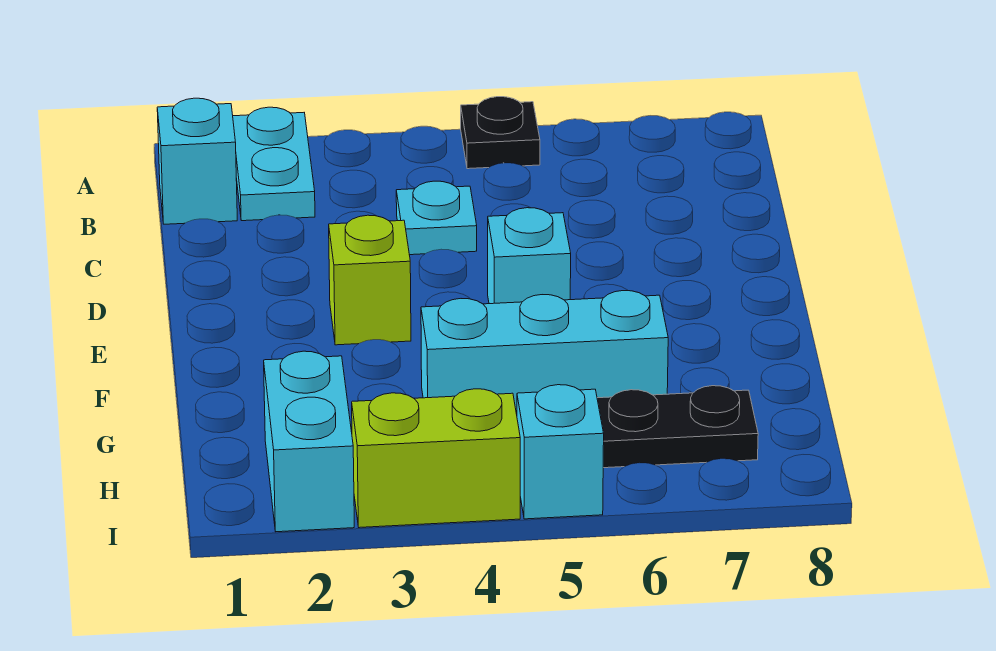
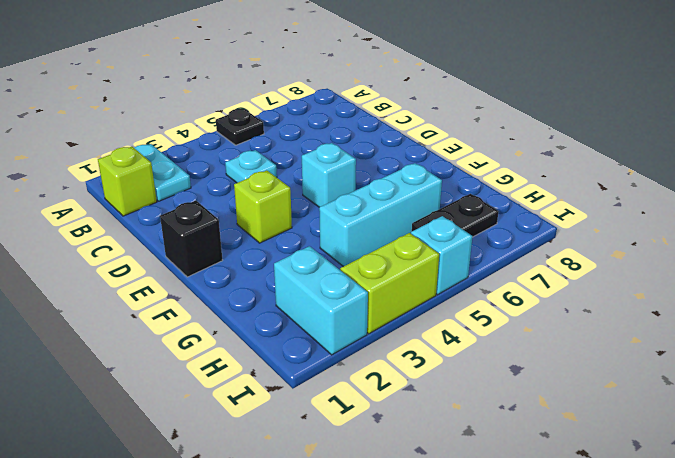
cyan 1x1 brick [157,98,237,224] -> lime 1x1 brick [98,147,157,216]
none -> black 1x1 brick [160,200,223,277]

